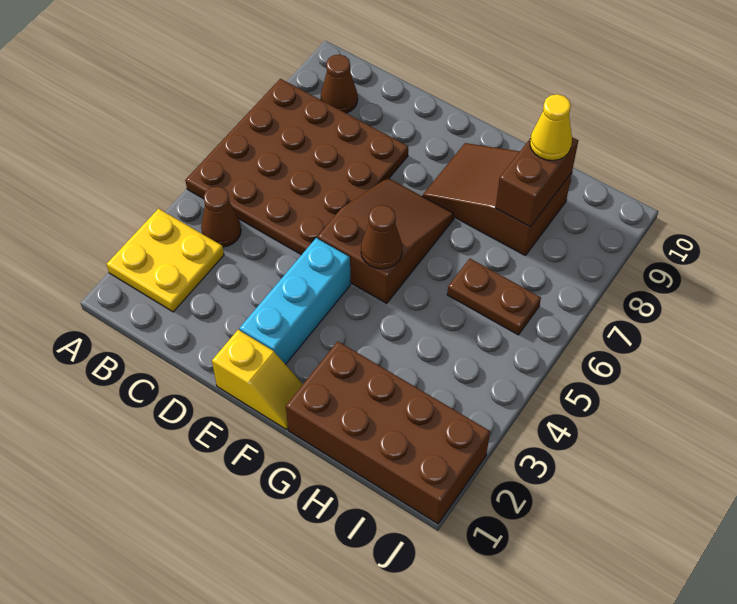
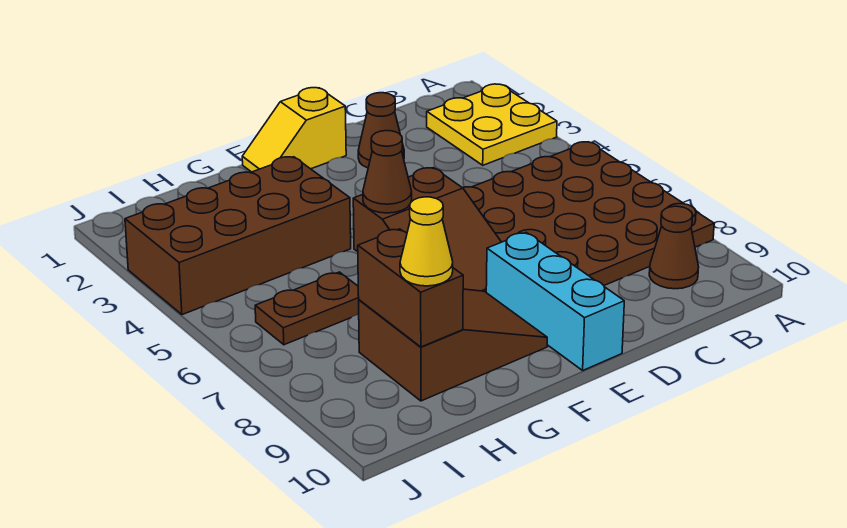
brown 1x1 cone [201,186,241,247] -> brown 1x1 cone moved to [358,93,404,168]
cyan 1x3 brick [239,238,351,365] -> cyan 1x3 brick moved to [486,232,624,370]
brown 2x4 brick [286,341,490,524] -> brown 2x4 brick moved to [125,157,351,315]

